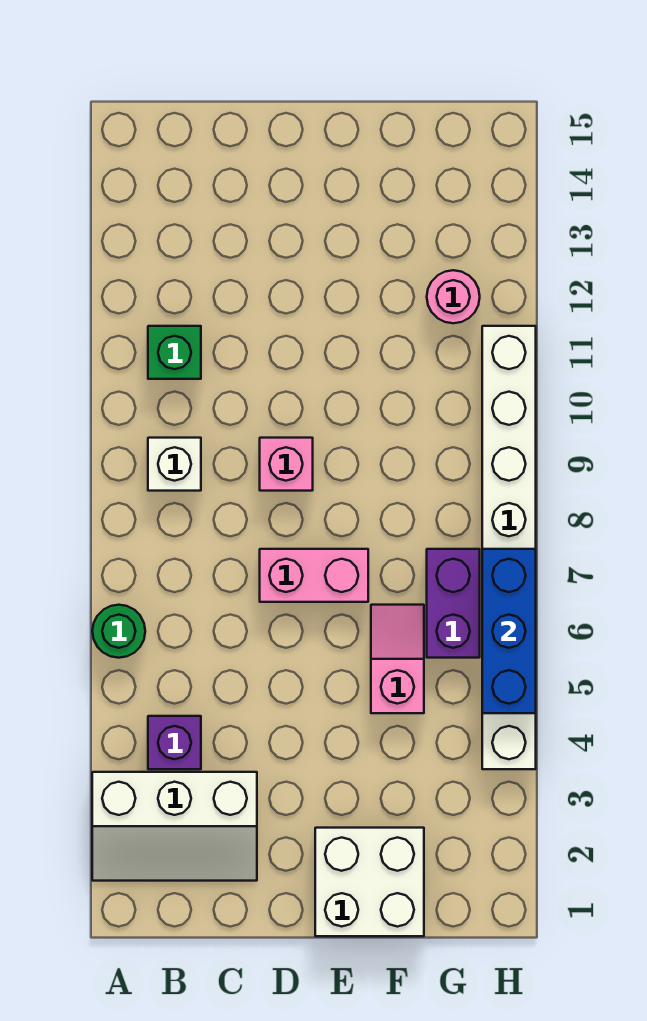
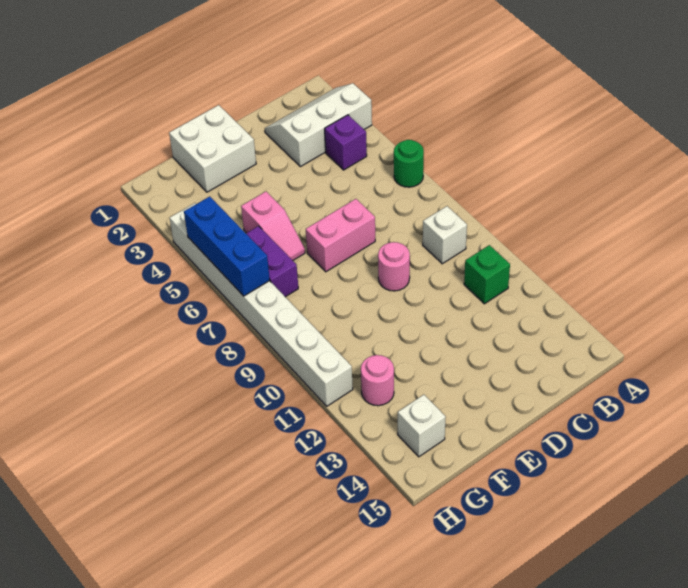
pink 1x1 brick [260,438,313,491] -> pink 1x1 round brick [378,242,410,291]
none -> white 1x1 brick [398,395,446,457]

